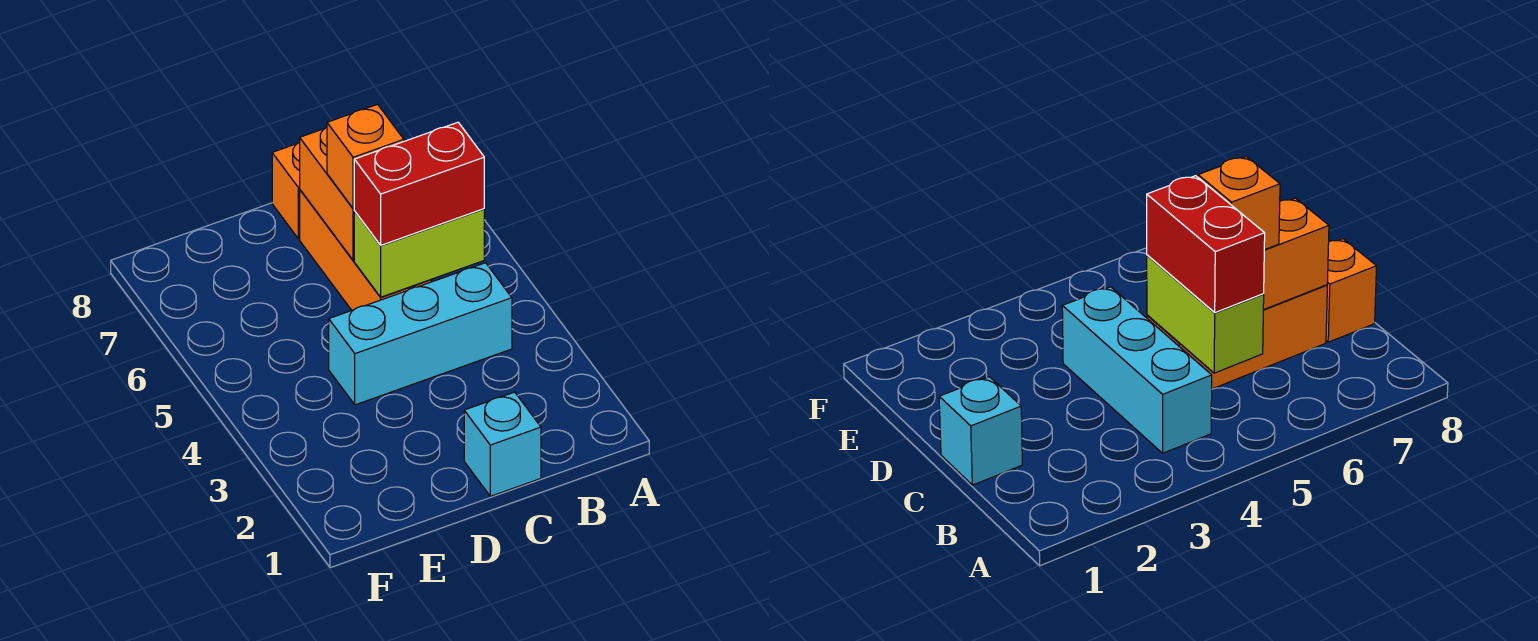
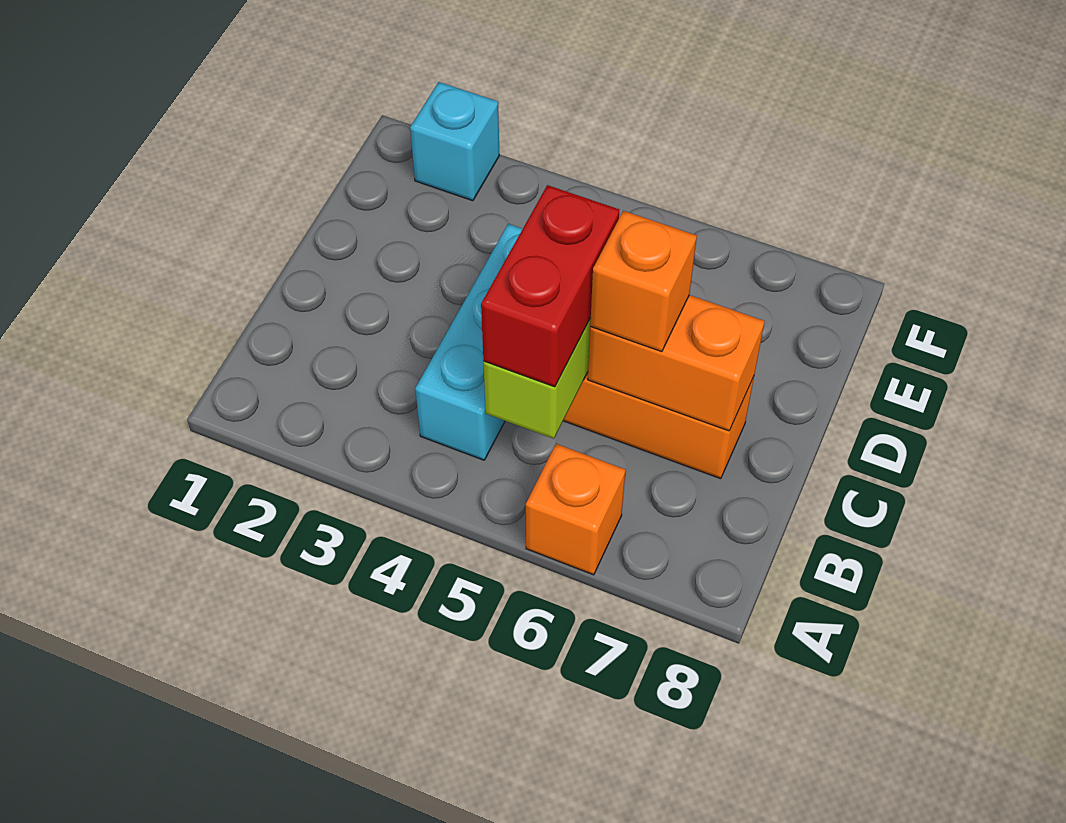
cyan 1x1 brick [464,392,541,496] -> cyan 1x1 brick moved to [410,82,499,201]
orange 1x1 brick [272,142,300,239] -> orange 1x1 brick moved to [526,444,626,575]

